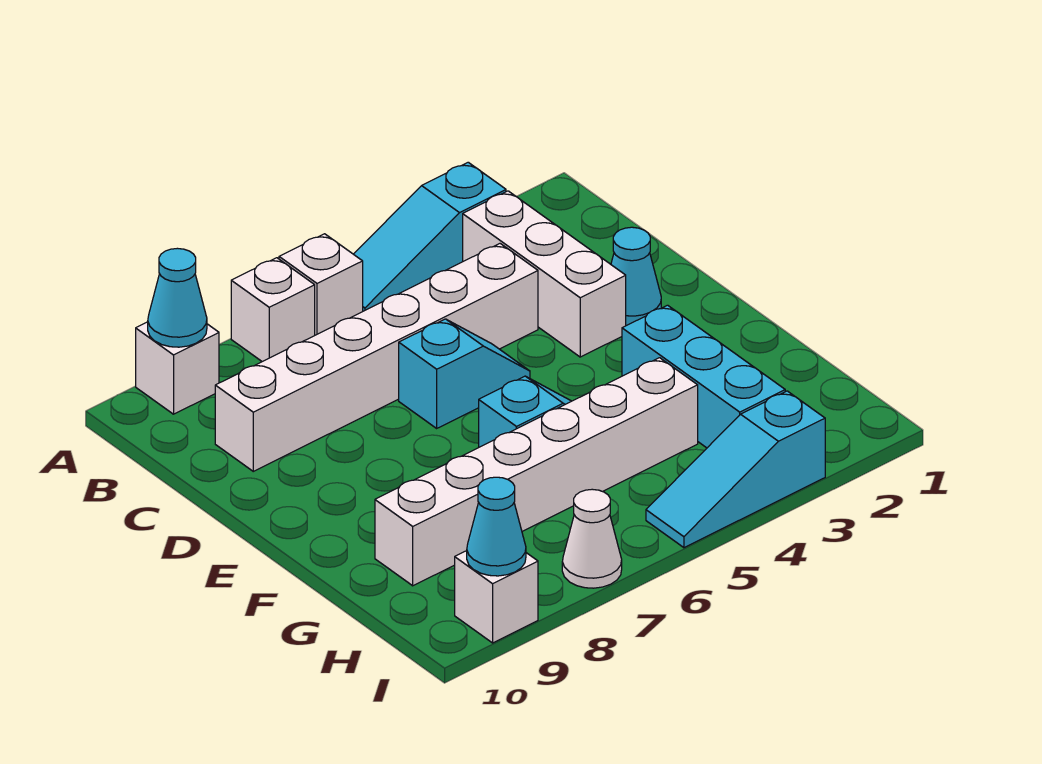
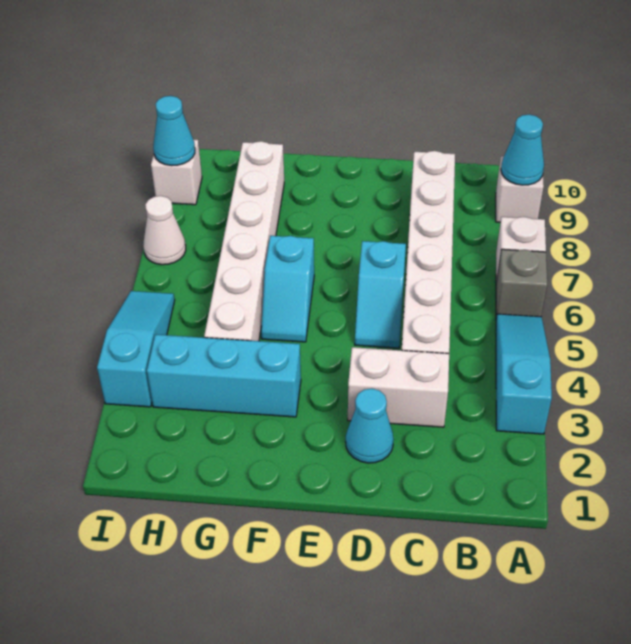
white 1x1 brick [279,234,363,335] -> grey 1x1 brick [496,249,547,317]
white 1x3 brick [463,191,626,357] -> white 1x2 brick [348,347,449,427]

